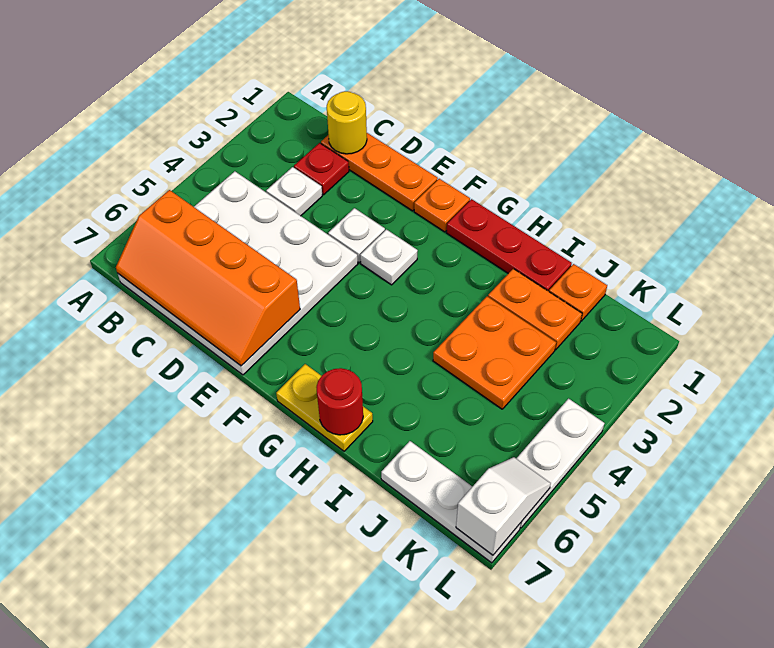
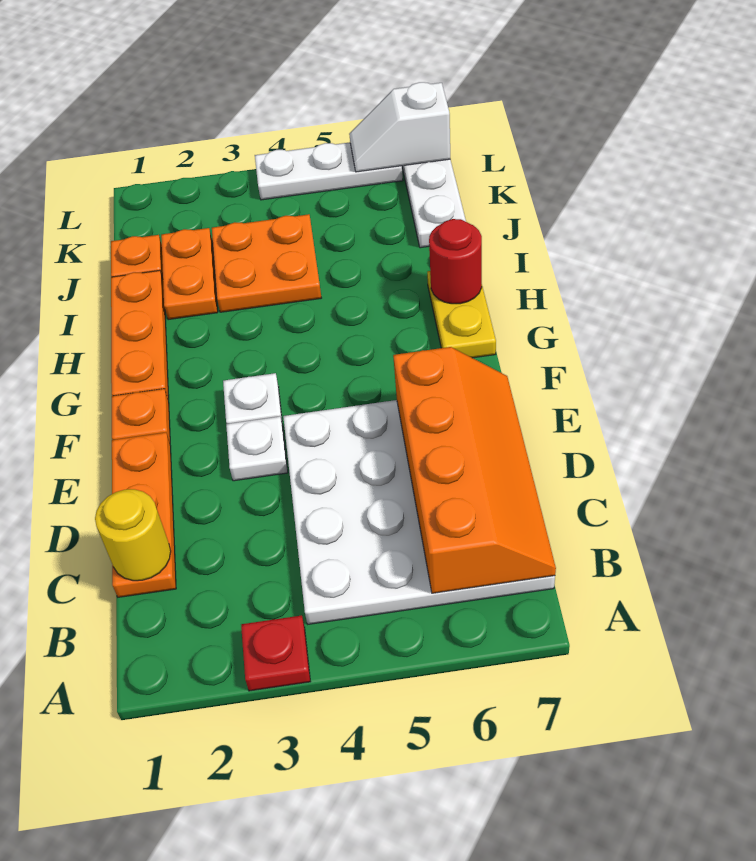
red 1x1 plate [294,143,349,195] -> red 1x1 plate moved to [241,615,310,691]
white 1x1 plate [266,167,322,216] -> none
red 1x3 plate [446,199,572,291] -> orange 1x3 plate [111,270,169,400]

